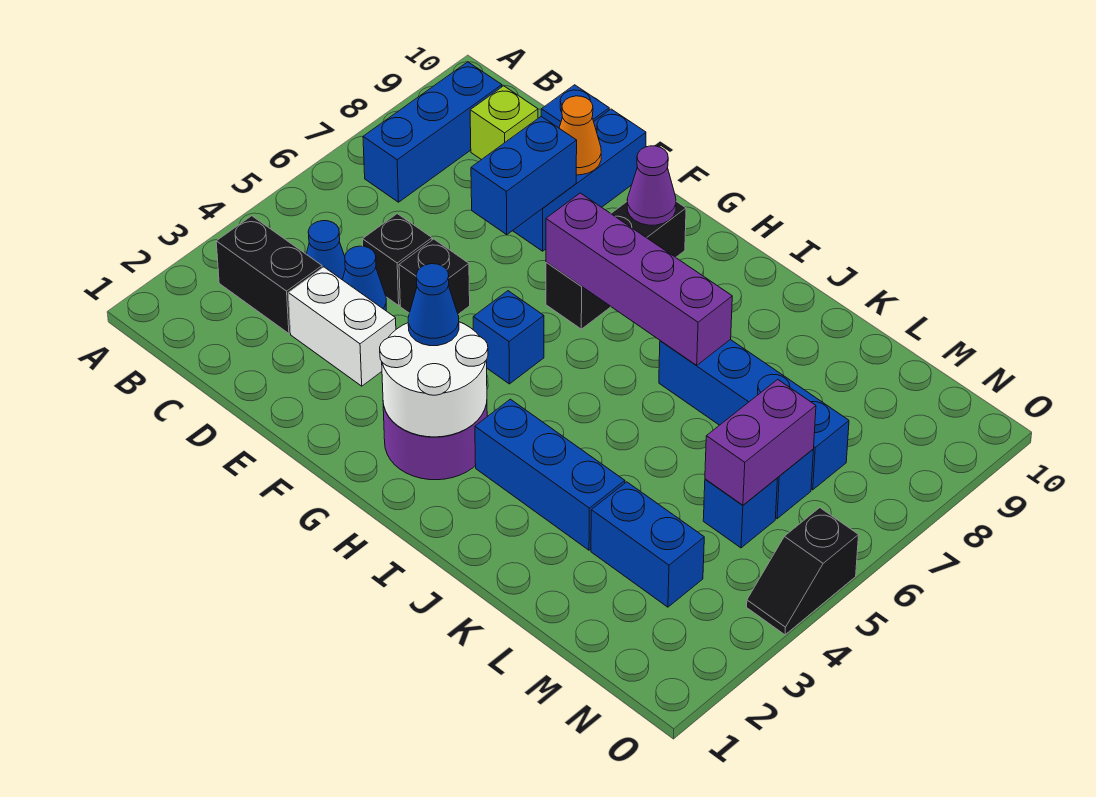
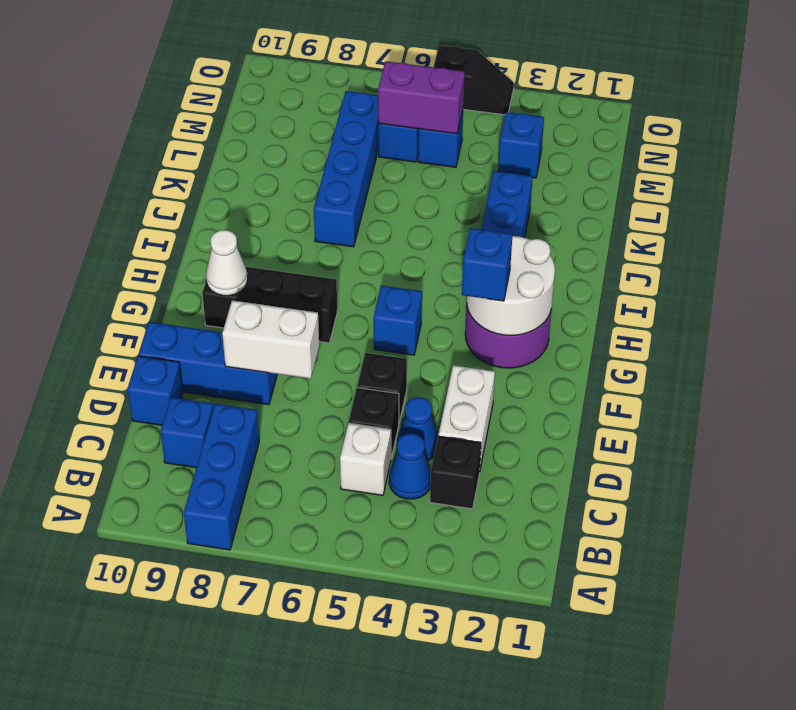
black 1x2 brick [216,216,322,333] -> black 1x1 brick [430,436,481,509]
blue 1x3 brick [363,62,502,202] -> blue 1x3 brick turned to [184,404,259,550]
none -> white 1x1 brick [340,423,391,495]
lime 1x1 brick [470,86,538,160] -> blue 1x1 brick [161,397,213,468]
blue 1x2 brick [471,117,577,235] -> white 1x2 brick [222,300,319,379]
orange 1x1 cone [559,96,601,175] -> none
blue 1x1 cone [408,264,459,346] -> blue 1x1 brick [462,228,512,301]
purple 1x4 brick [546,193,732,365] -> none
purple 1x1 cone [627,146,676,225] -> white 1x1 cone [206,230,248,296]
blue 1x2 brick [591,482,704,607] -> blue 1x1 brick [498,112,544,178]

